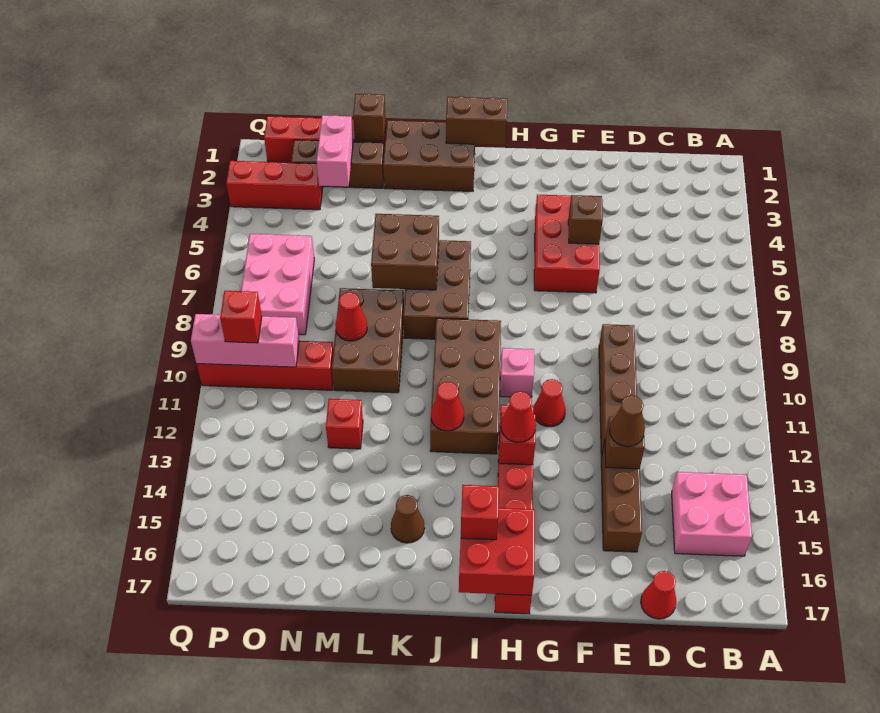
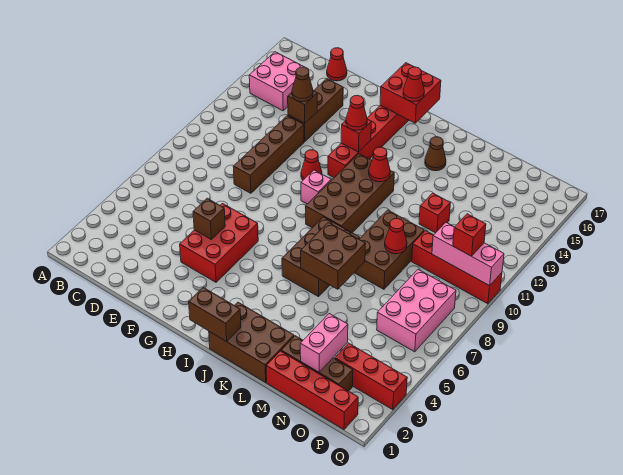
red 1x1 brick [461,485,499,540] -> red 1x1 cone [403,67,424,102]
brown 1x1 brick [353,94,386,141] -> none

